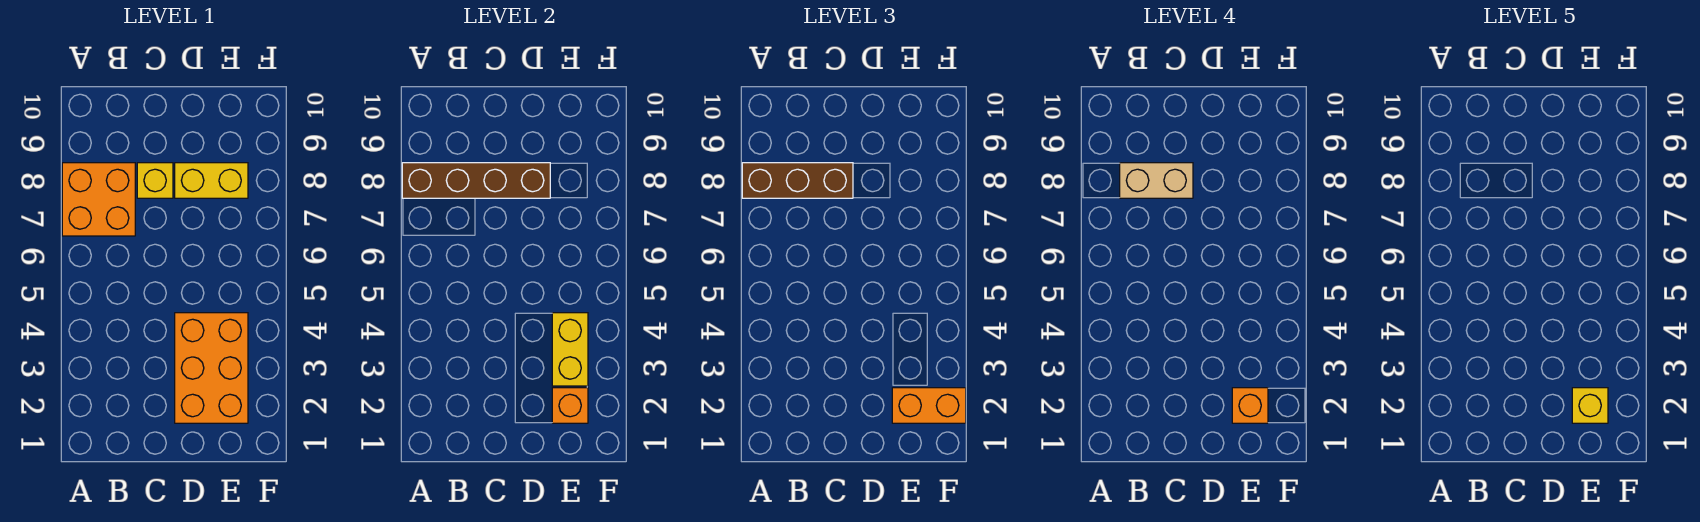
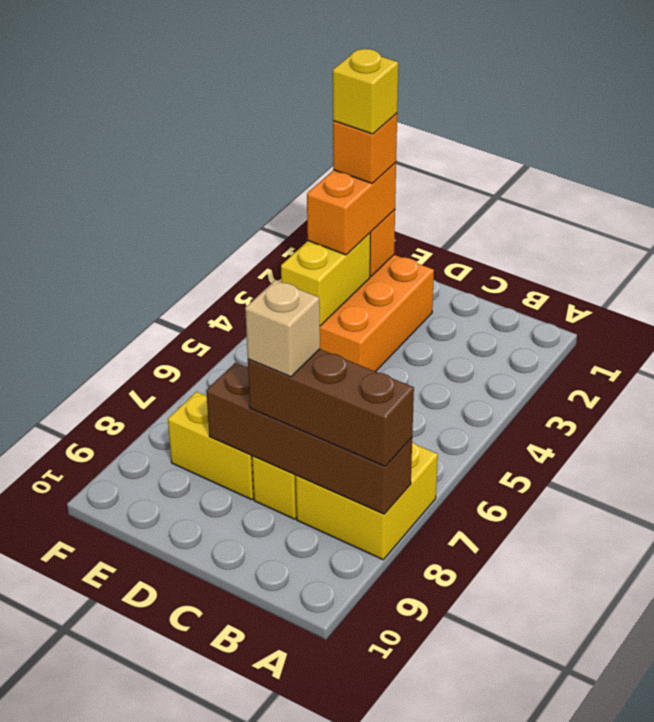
orange 2x2 brick [62,163,135,236] -> yellow 2x2 brick [296,442,438,560]
tan 1x2 brick [1120,163,1193,198] -> tan 1x1 brick [245,280,320,377]
orange 1x2 brick [892,388,966,423] -> orange 1x2 brick turned to [307,162,396,255]

